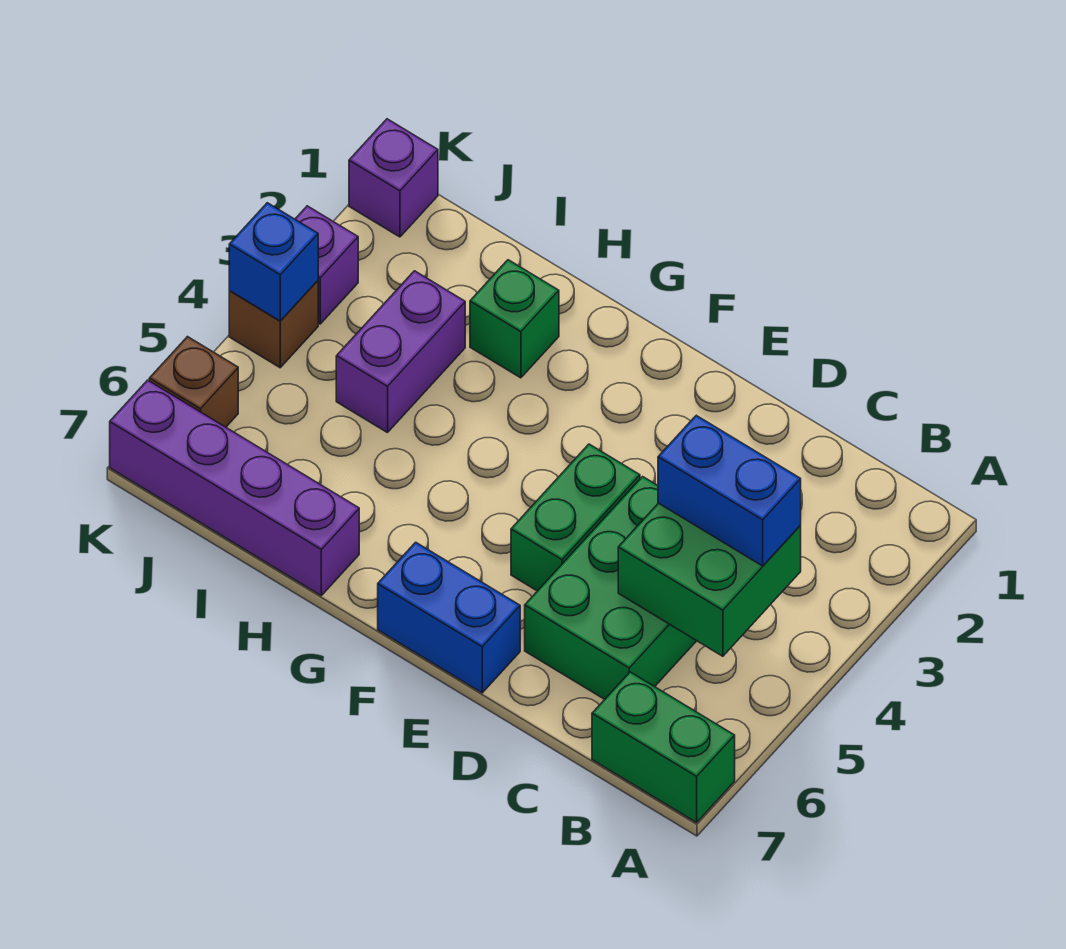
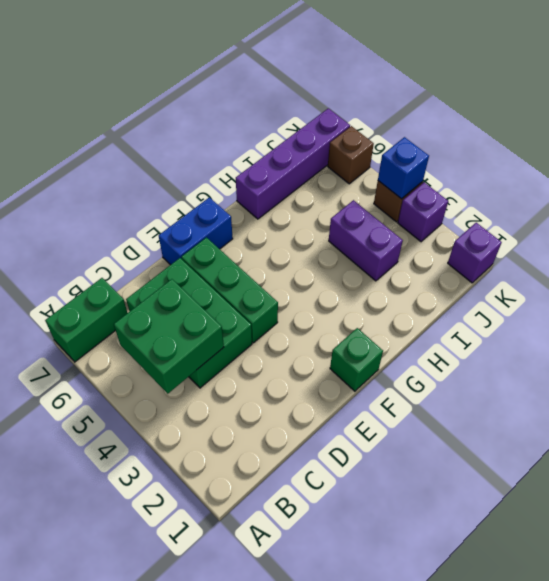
blue 1x2 brick [658,415,801,566] -> none
green 1x2 brick [511,444,640,591] -> green 1x3 brick [181,238,278,343]
green 1x1 brick [470,260,559,378] -> green 1x1 brick moved to [330,328,383,391]

